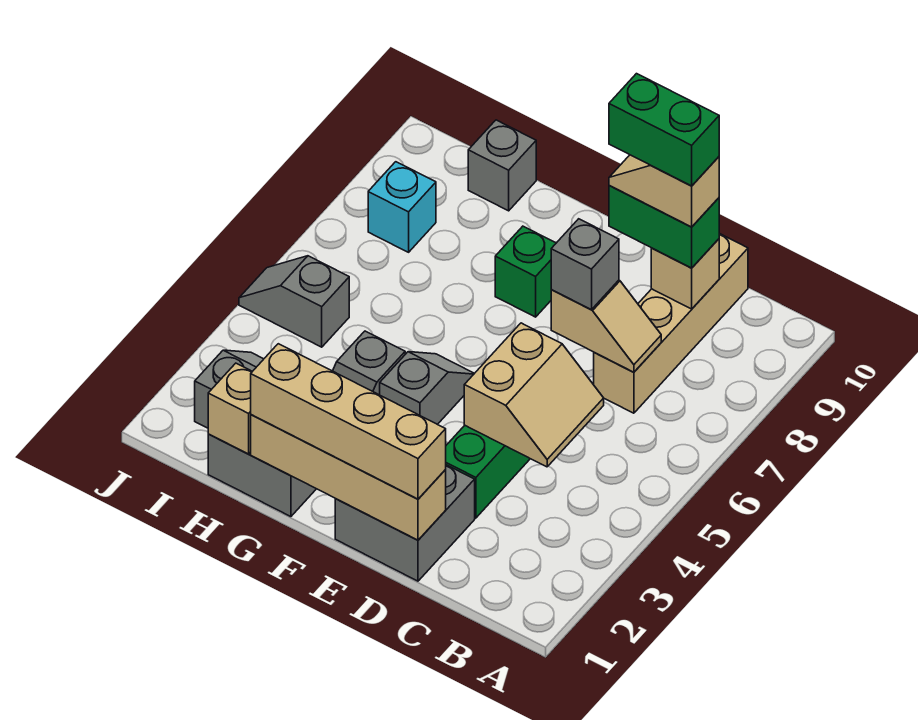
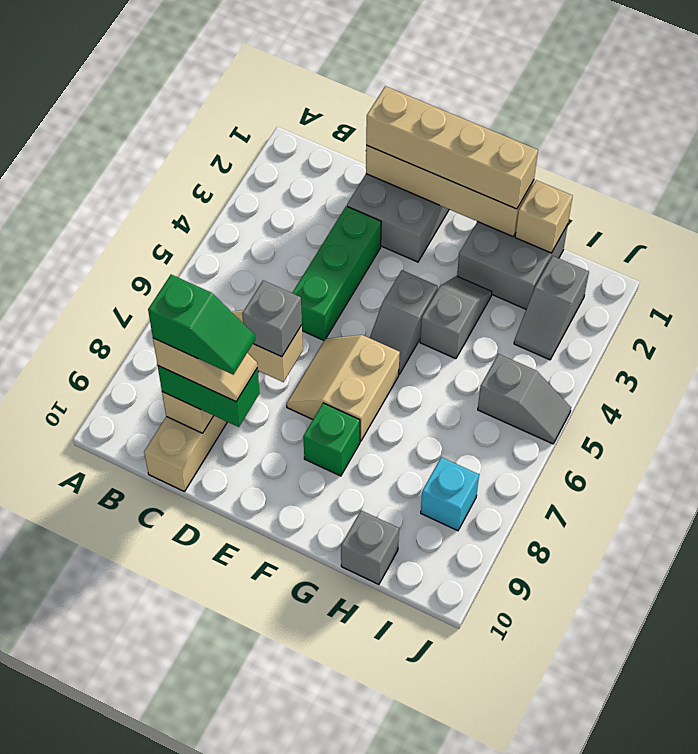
tan 2x2 slope [464,323,604,467] -> tan 2x2 slope moved to [286,335,400,441]
green 1x2 brick [609,74,719,186] -> green 1x2 slope [148,275,255,375]

